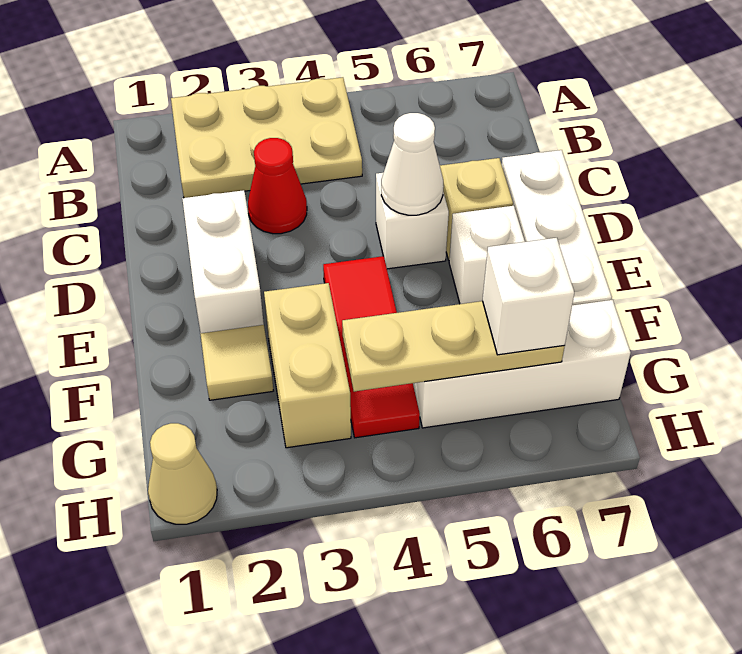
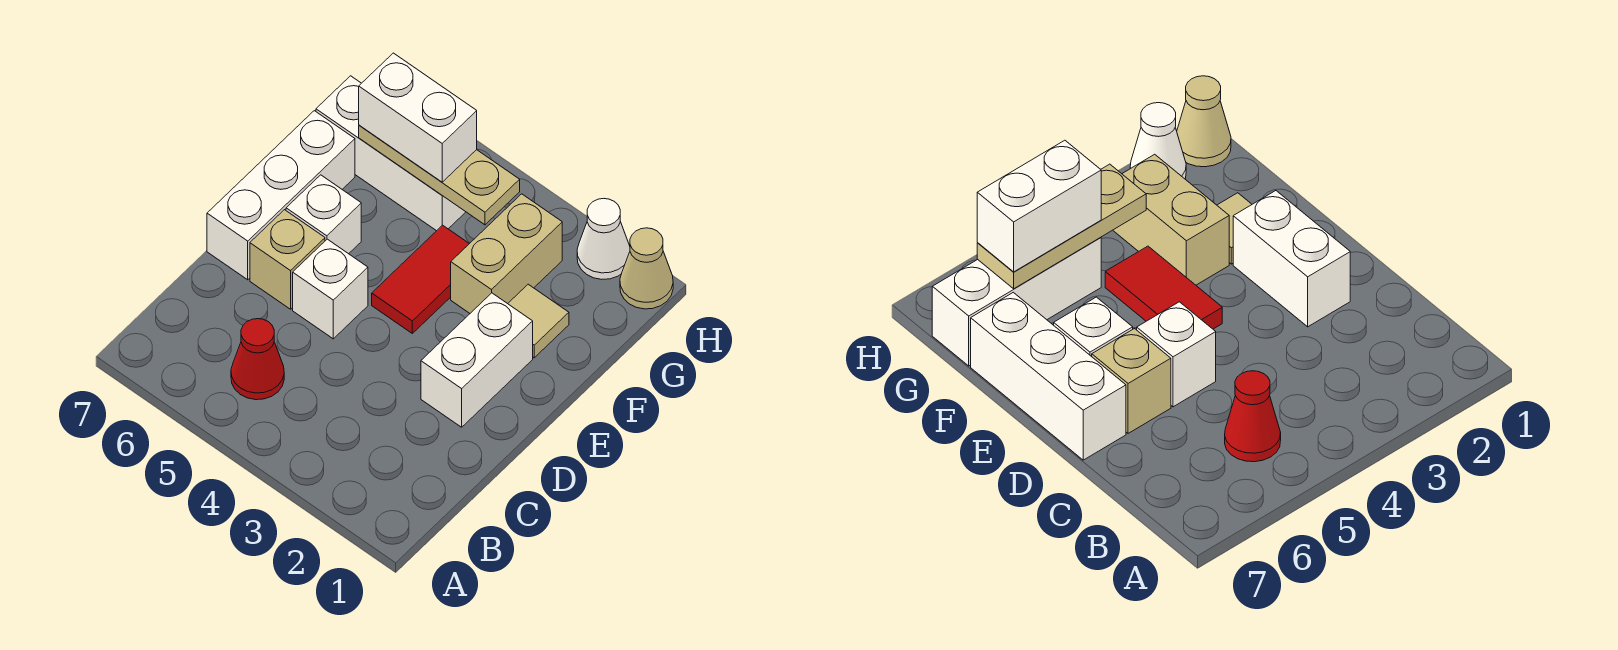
tan 2x3 plate [171,77,362,198] -> none
red 1x1 cone [248,138,307,234] -> red 1x1 cone moved to [231,319,284,400]
white 1x1 cone [381,113,444,215] -> white 1x1 cone moved to [577,199,630,279]
red 1x3 tile [323,256,420,438] -> red 1x2 tile [372,225,469,333]
white 1x1 brick [482,238,574,355] -> white 1x2 brick [359,53,477,182]

